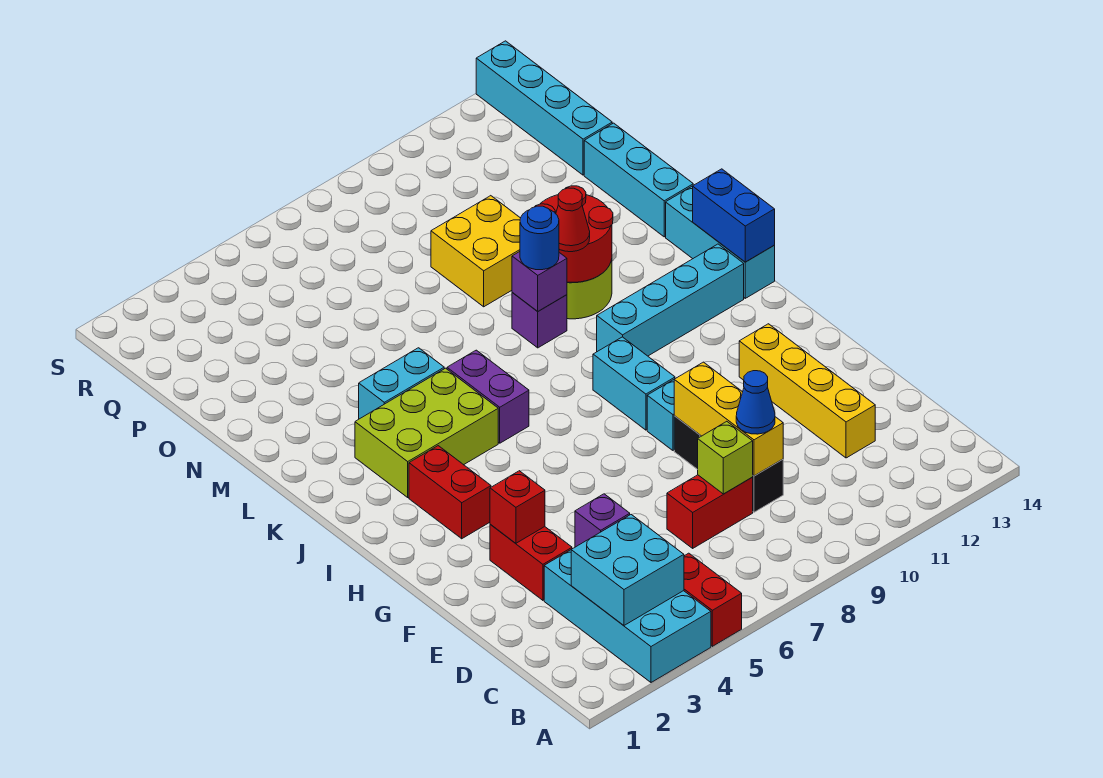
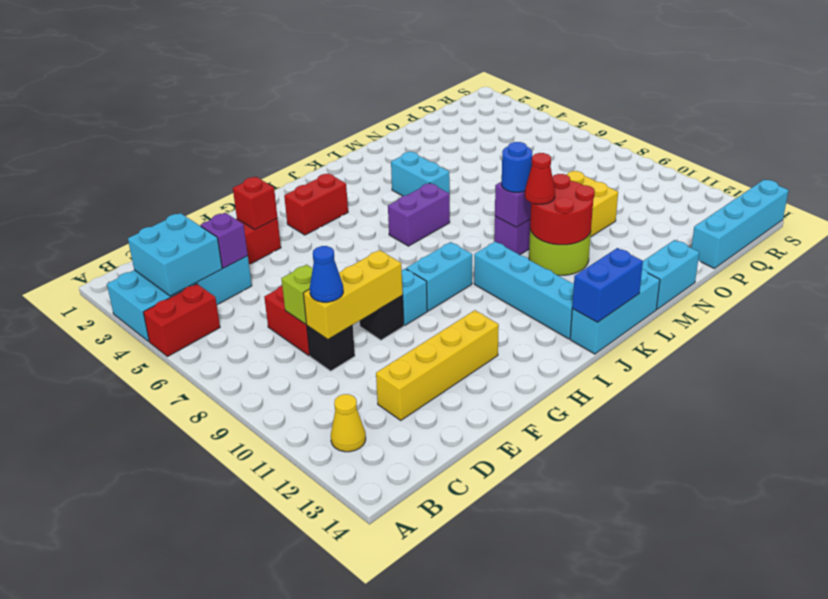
none -> yellow 1x1 cone [331,394,366,452]
lime 2x3 brick [355,368,498,497] -> none
cyan 1x3 brick [584,123,693,237] -> cyan 1x2 brick [642,240,699,309]

